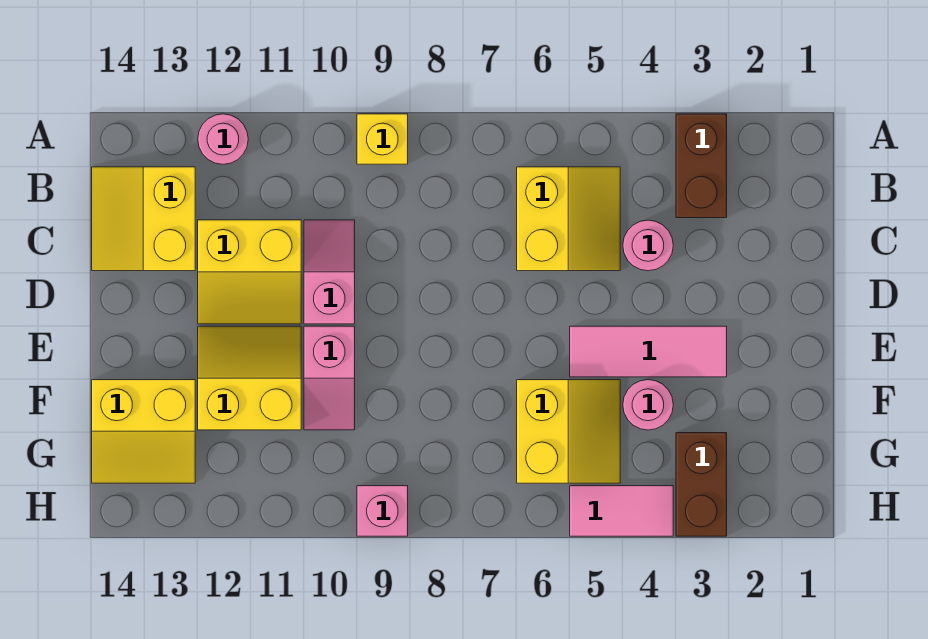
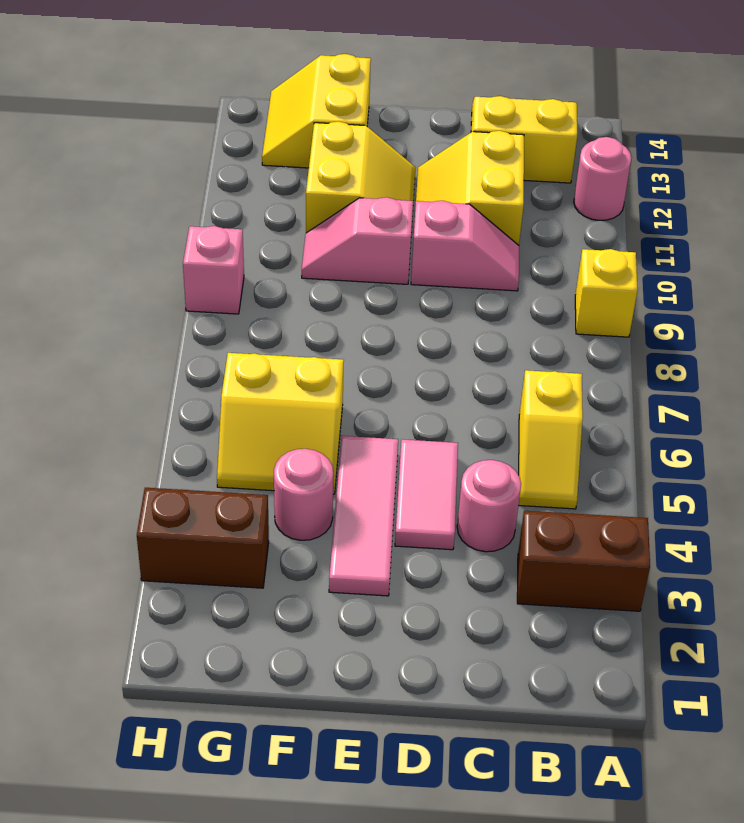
yellow 2x2 slope [517,167,620,271] -> yellow 1x2 slope [519,370,583,509]
pink 1x2 tile [570,486,673,536] -> pink 1x2 tile moved to [395,439,458,550]

